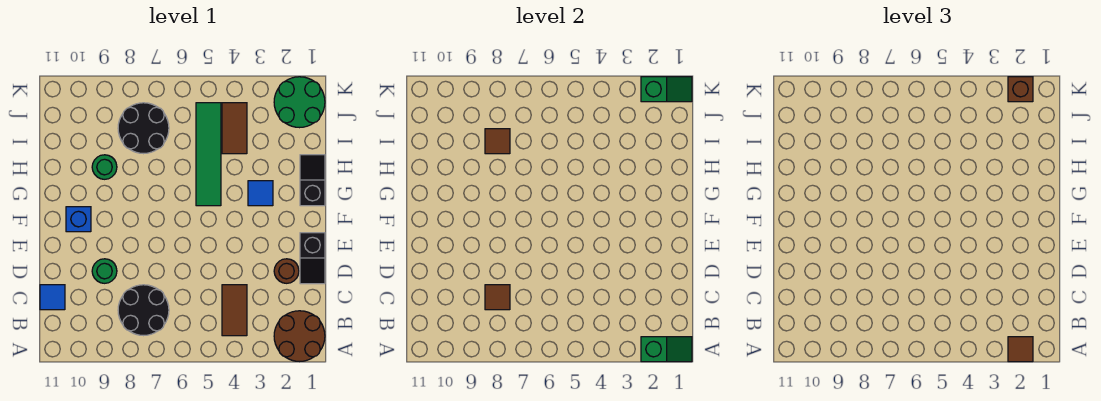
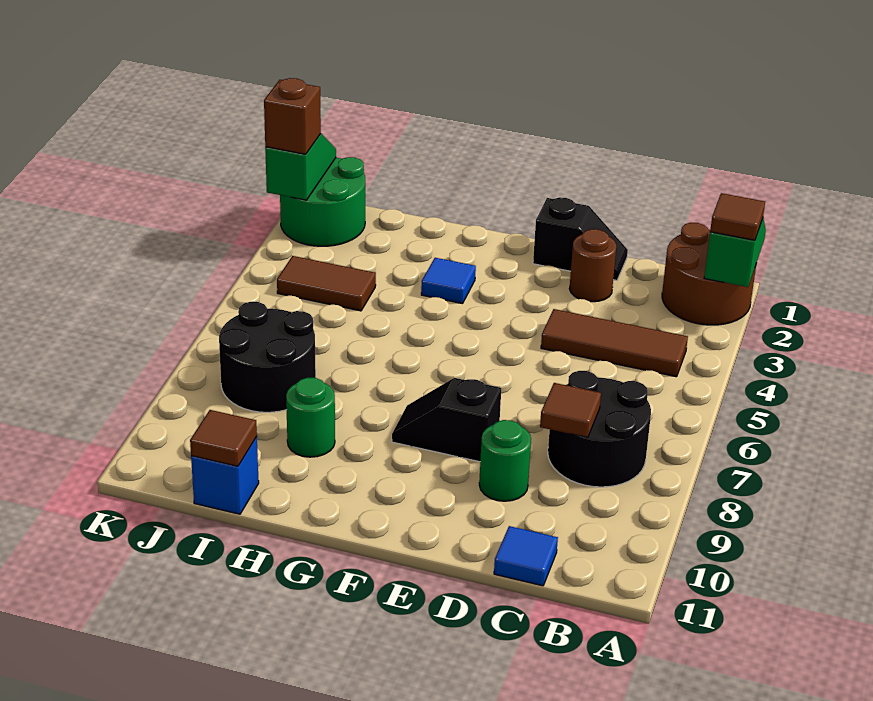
brown 1x2 tile [222,285,247,336] -> brown 1x3 tile [541,309,688,377]
blue 1x1 brick [66,207,91,232] -> blue 1x1 brick moved to [191,437,259,514]
black 1x2 slope [300,155,325,206] -> black 1x2 slope moved to [392,378,501,462]
green 1x4 tile [196,103,221,206] -> none
brown 1x1 tile [485,129,510,154] -> brown 1x1 tile moved to [190,410,257,466]

